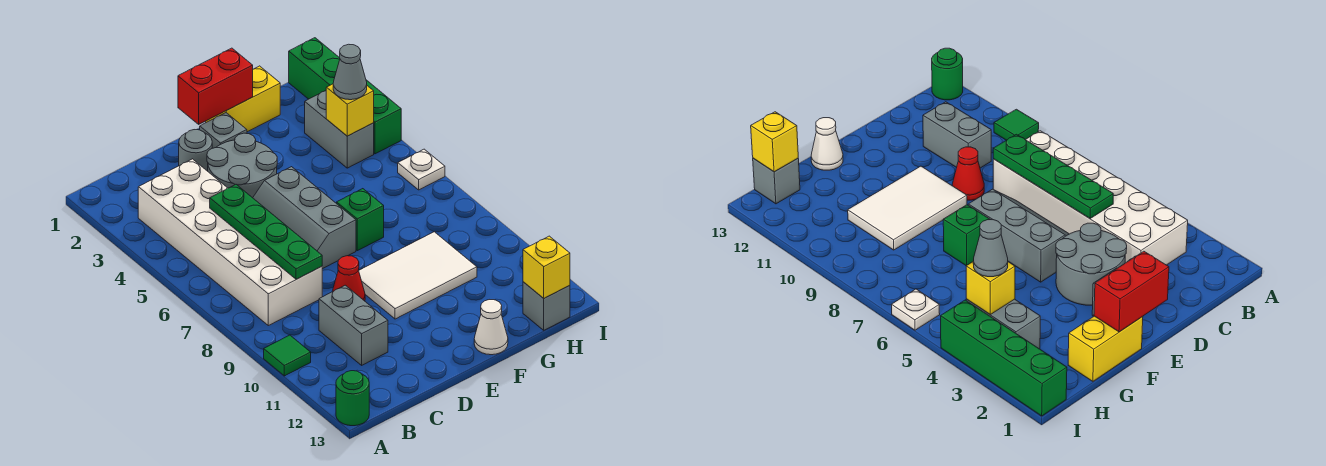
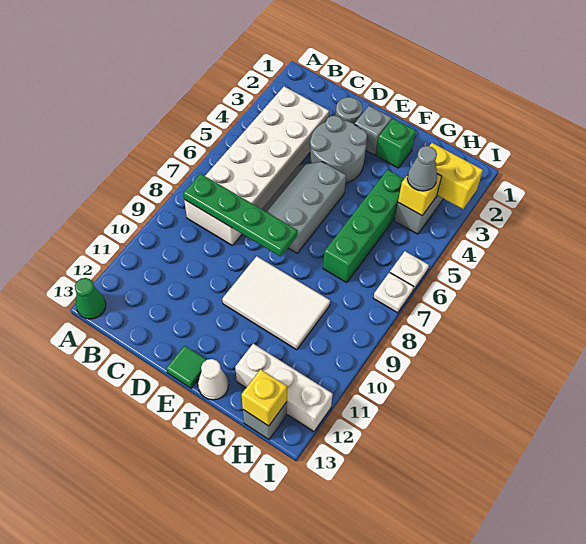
green 1x1 tile [264,335,311,376] -> green 1x1 tile moved to [166,346,206,388]
green 1x1 round brick [336,371,369,426] -> green 1x1 cone [75,278,106,319]
green 1x4 plate [210,185,322,279] -> green 1x4 plate turned to [183,174,297,257]
grey 1x2 brick [319,285,388,365] -> none
red 1x1 cone [332,256,365,301] -> none
red 1x2 brick [178,48,253,124] -> none
yellow 1x2 brick [206,66,280,132] -> yellow 1x2 brick moved to [430,143,483,209]
green 1x1 brick [337,189,384,251] -> green 1x1 brick moved to [376,119,416,168]
none -> white 1x3 brick [235,344,333,431]
green 1x4 brick [289,38,401,154] -> green 1x4 brick moved to [323,170,404,283]
none -> white 1x1 plate [373,273,414,313]

